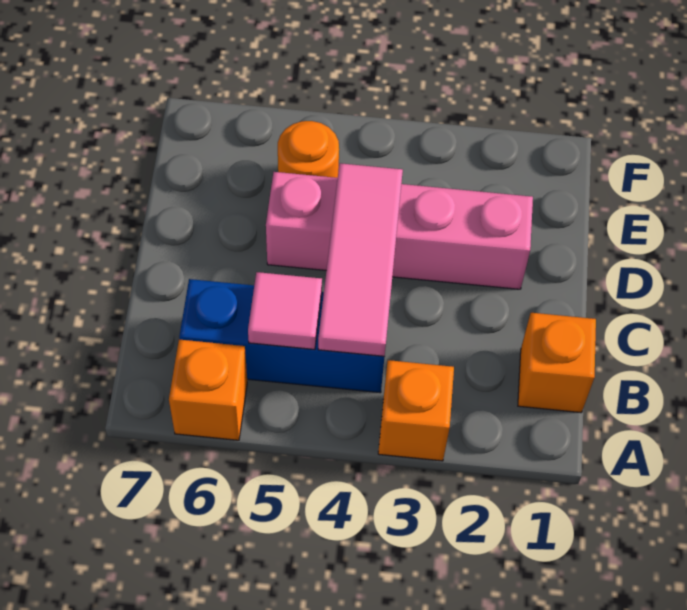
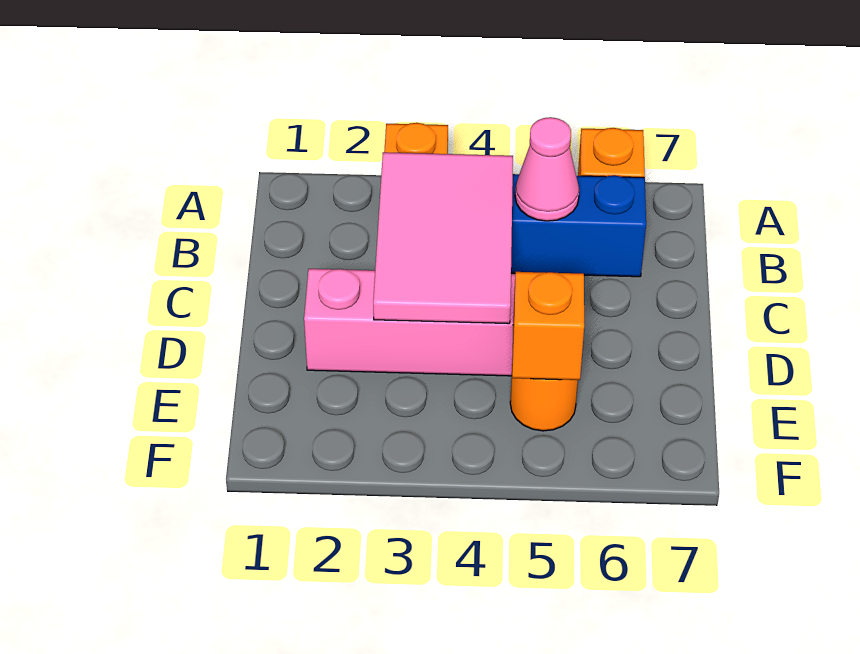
orange 1x1 brick [518,313,596,413] -> orange 1x1 brick moved to [512,272,584,380]
pink 1x3 tile [318,163,403,356] -> pink 2x3 tile [373,152,513,324]
pink 1x1 tile [248,272,322,349] -> pink 1x1 cone [515,117,579,221]

